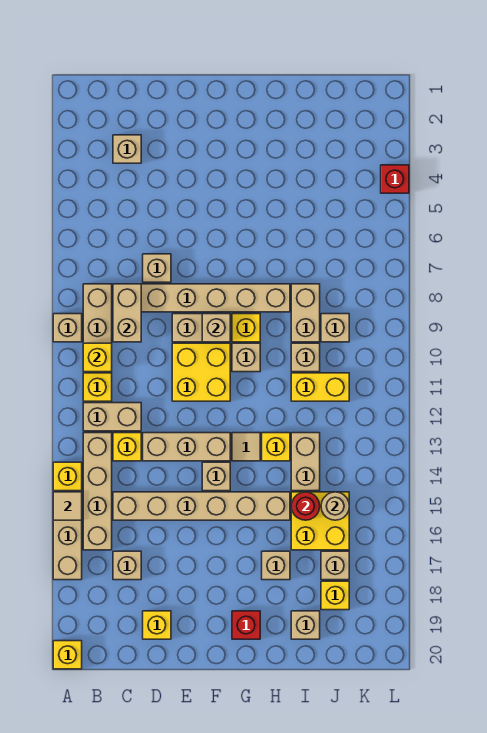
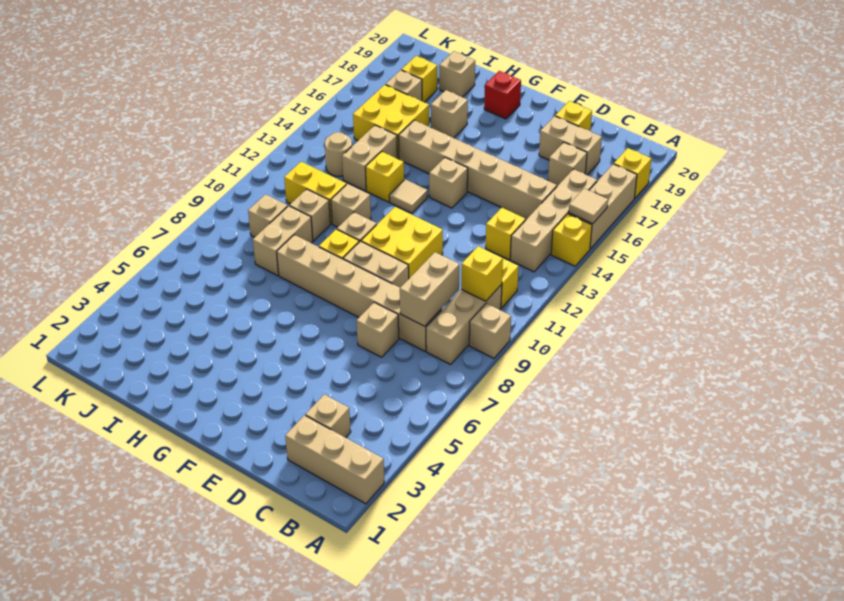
yellow 1x1 brick [53,641,82,669] -> yellow 1x1 brick moved to [614,148,651,199]
tan 1x2 brick [83,403,141,431] -> tan 1x2 brick moved to [539,116,602,175]
tan 1x3 brick [143,433,230,461] -> tan 1x3 brick moved to [285,415,384,504]
tan 1x1 brick [202,314,230,342] -> tan 1x1 brick moved to [331,184,371,227]
red 1x1 round brick [291,492,320,520] -> none
tan 1x1 round brick [321,492,349,520] -> tan 1x1 round brick moved to [325,132,352,177]
red 1x1 brick [381,165,409,193] -> none

